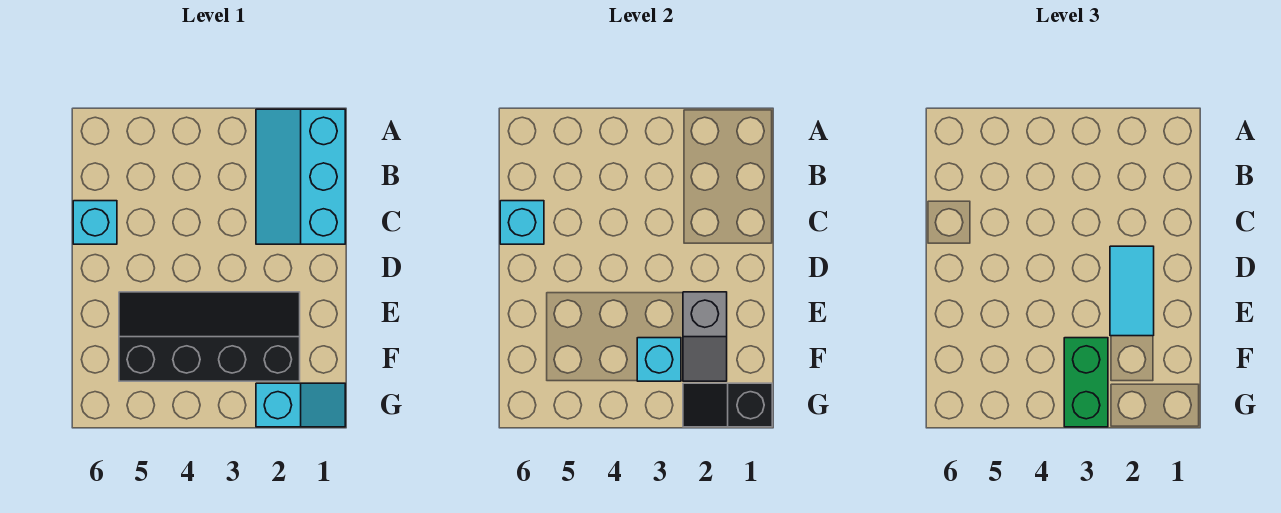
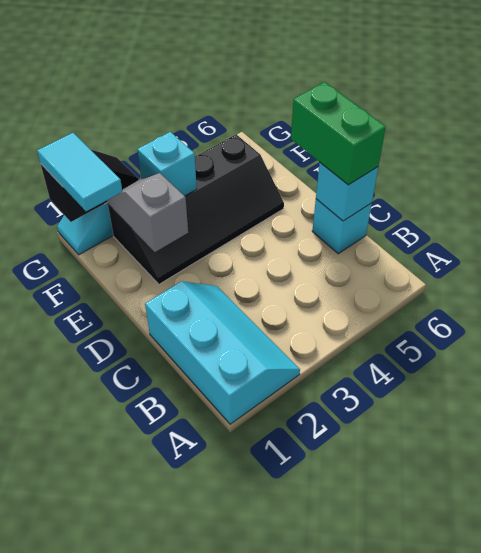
cyan 1x2 tile [1110,246,1154,336] -> cyan 1x2 tile moved to [37,133,122,211]
green 1x2 brick [1064,338,1108,427] -> green 1x2 brick moved to [291,82,386,185]

